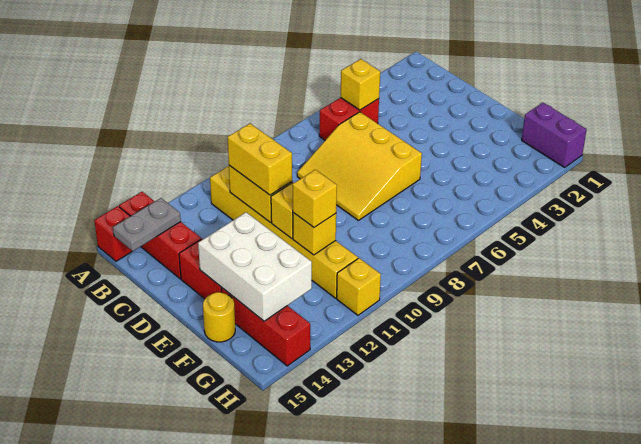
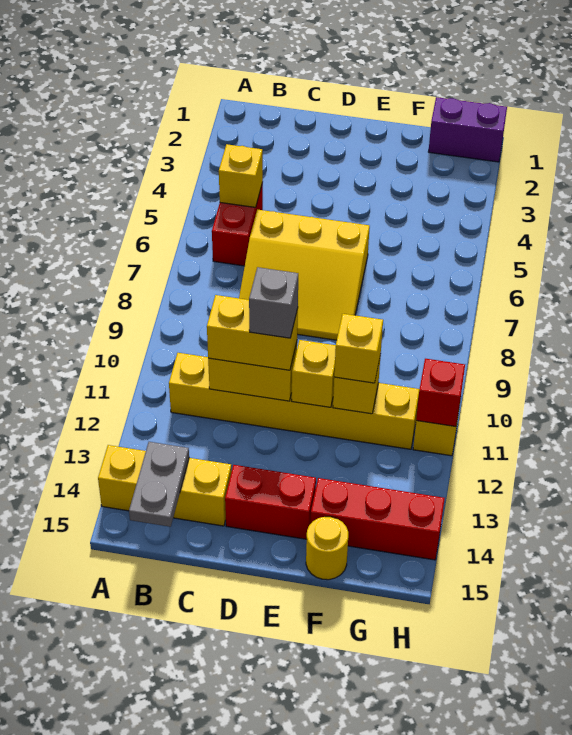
red 1x3 brick [119,192,201,279] -> yellow 1x3 brick [98,445,232,526]
red 1x1 brick [94,206,132,261] -> red 1x1 brick moved to [416,359,465,427]
none -> grey 1x1 brick [249,267,298,338]
white 2x3 brick [198,212,312,321] -> none

